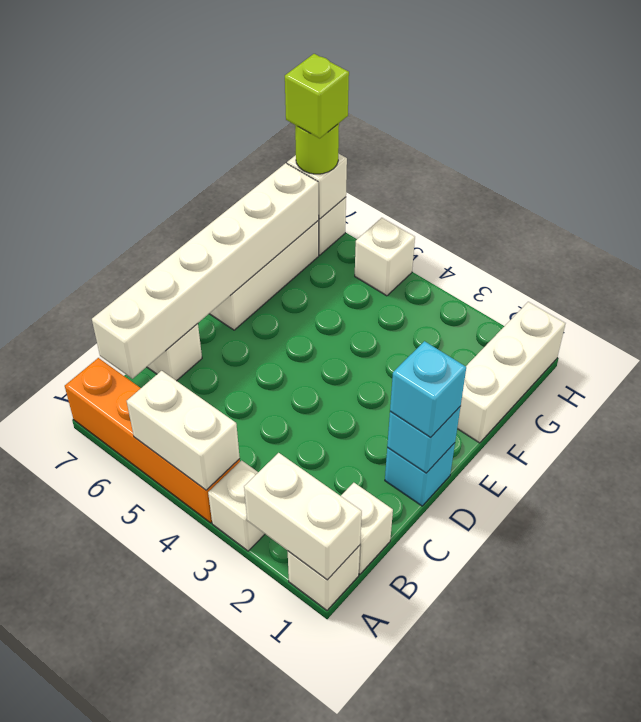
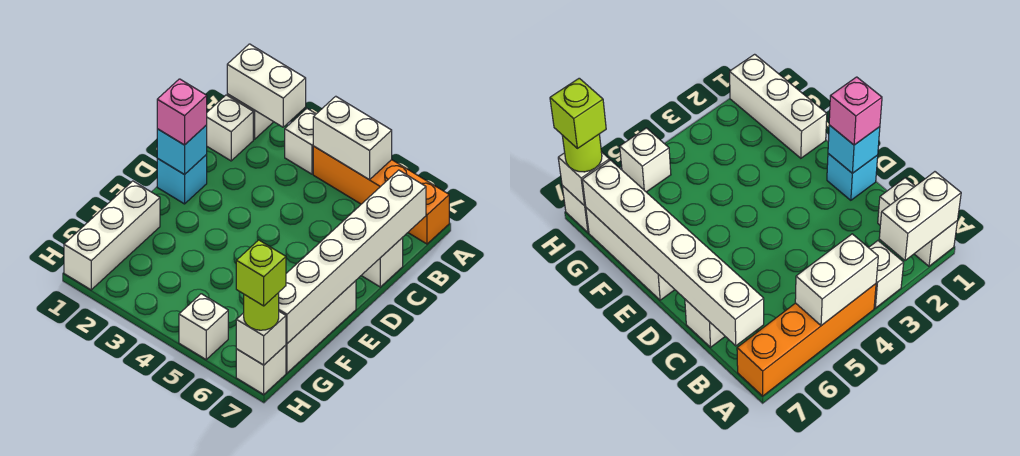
cyan 1x1 brick [390,341,466,438] -> pink 1x1 brick [157,79,207,145]

